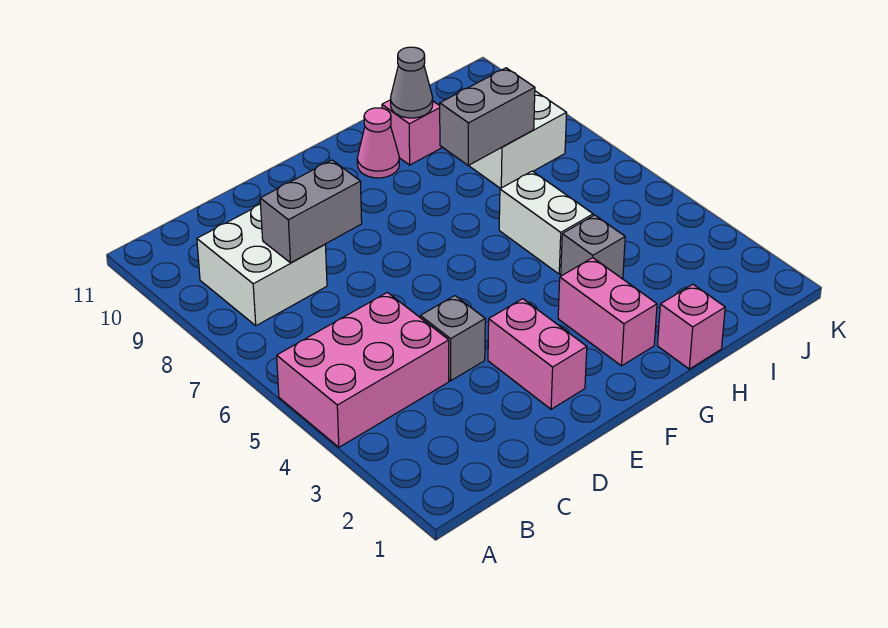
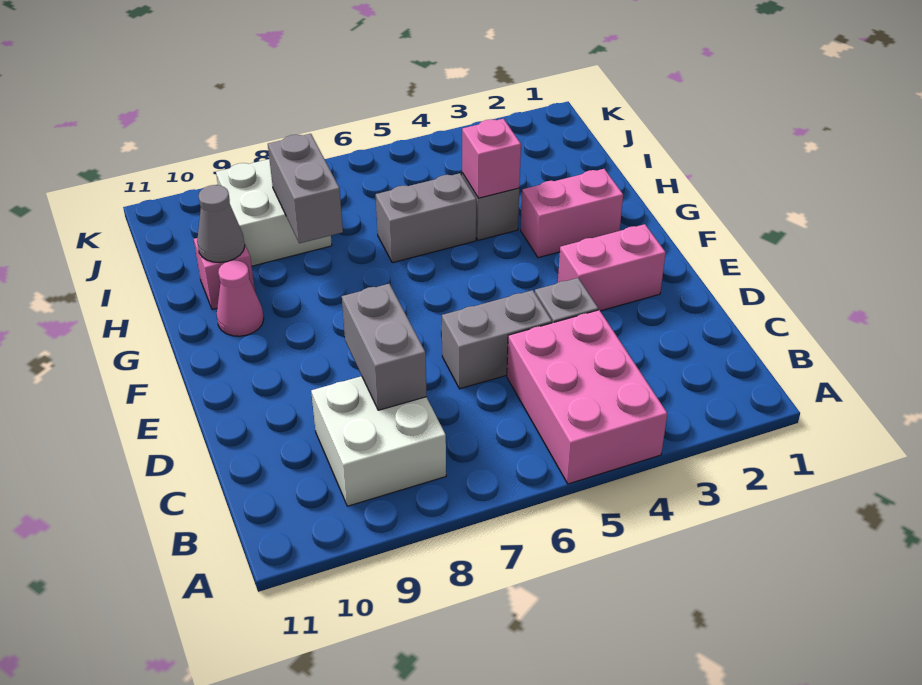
none -> grey 1x2 brick [442,290,552,389]
pink 1x1 brick [658,284,725,369] -> pink 1x1 brick moved to [462,119,521,198]
white 1x2 brick [499,171,593,274] -> grey 1x2 brick [376,173,476,263]

